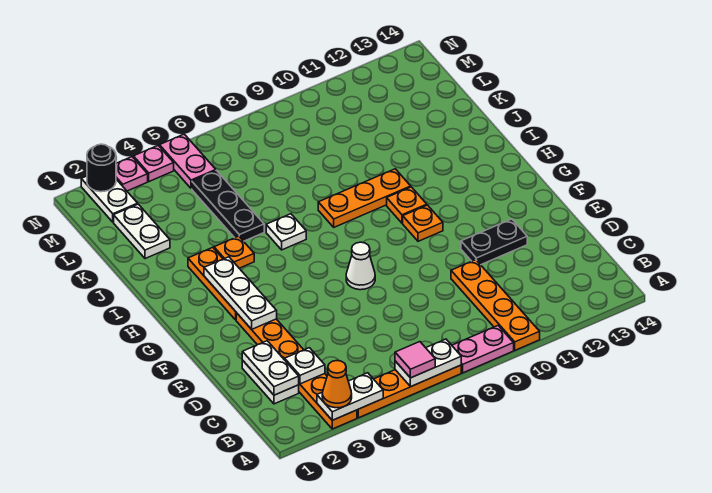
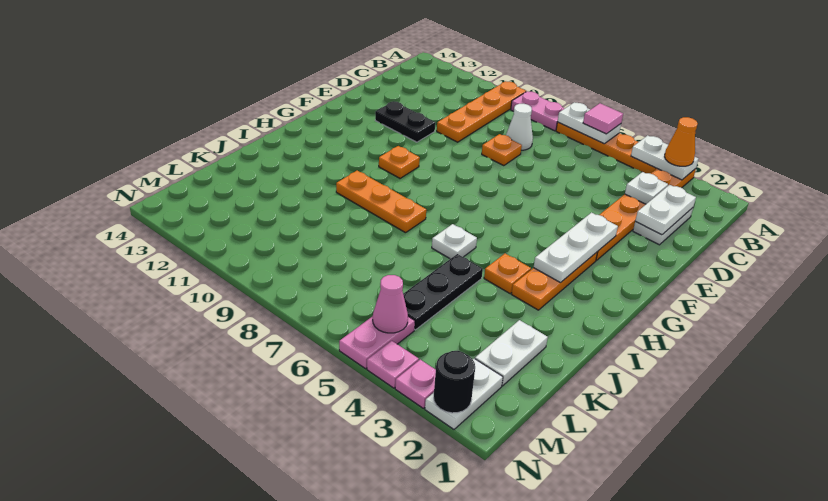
white 1x1 cone [346,242,375,290] -> white 1x1 cone moved to [506,104,533,150]
orange 1x1 plate [387,187,427,223] -> orange 1x1 plate moved to [482,134,522,166]
none -> pink 1x1 cone [373,275,408,333]

